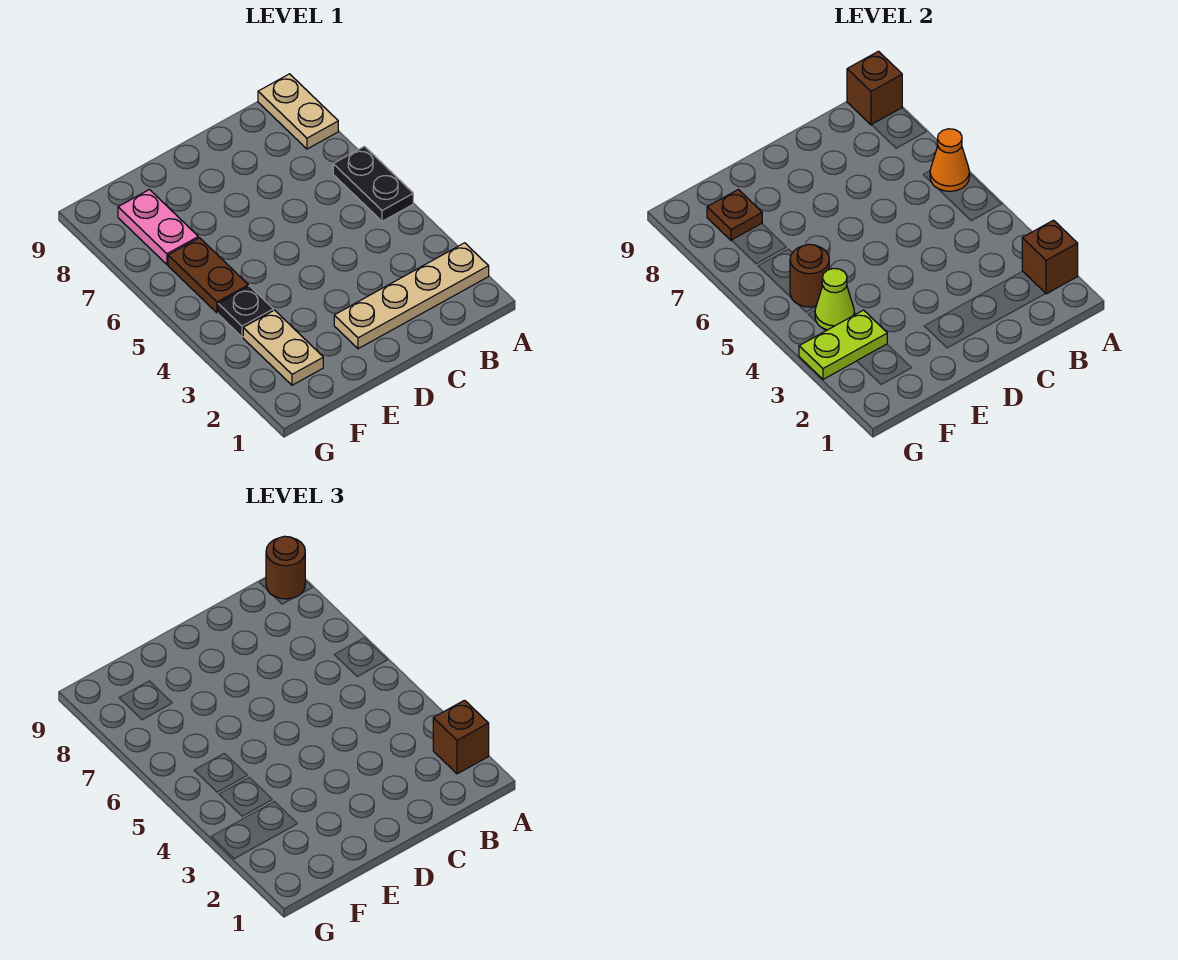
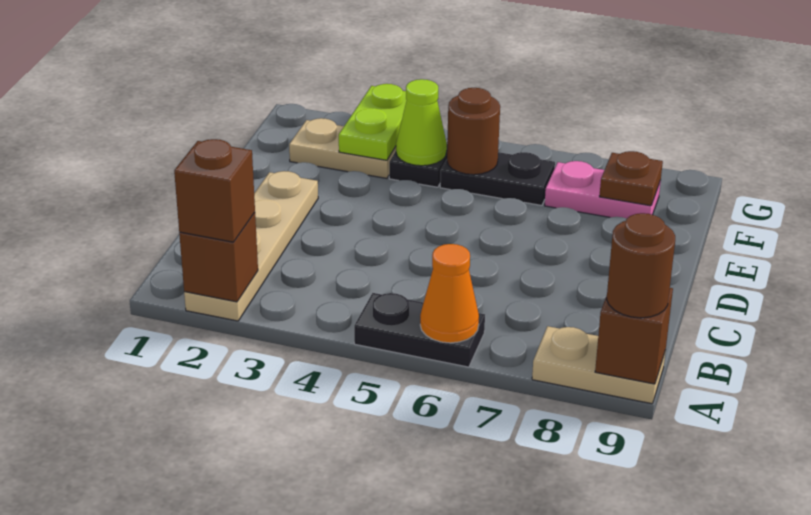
brown 1x2 plate [168,238,248,313] -> black 1x2 plate [440,152,555,205]

